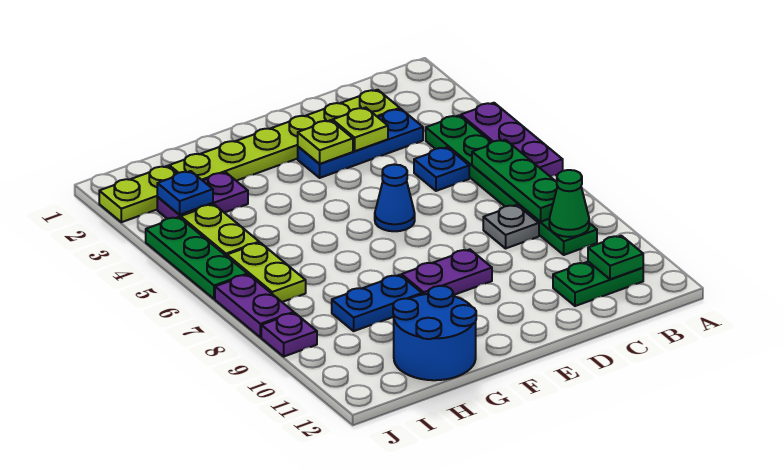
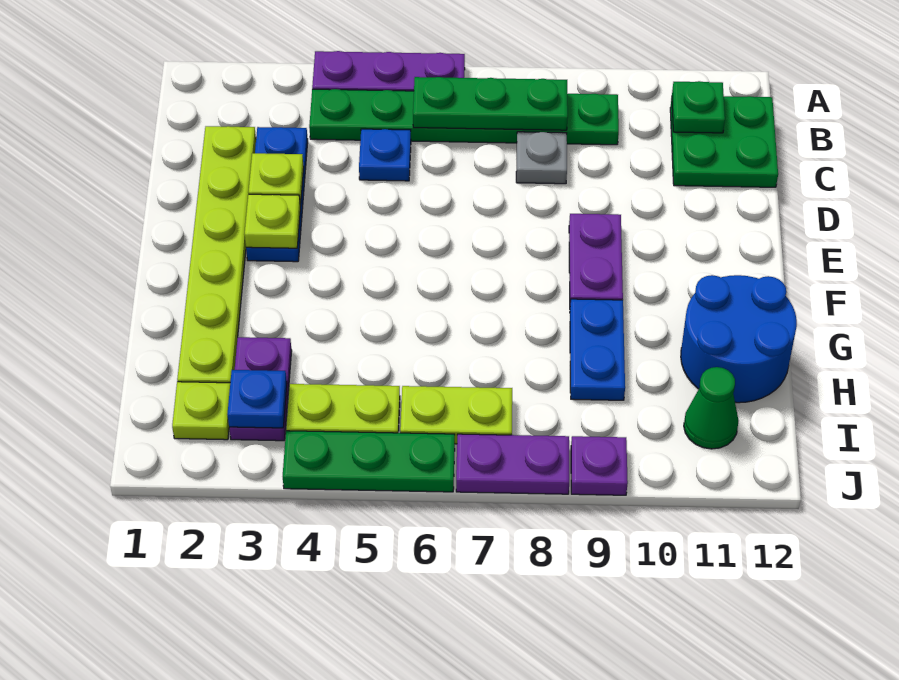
green 1x1 cone [549,170,589,237] -> green 1x1 cone moved to [684,367,739,449]
green 1x2 plate [553,262,643,306] -> green 2x2 plate [670,96,778,187]
blue 1x1 cone [375,165,415,231] -> none
lime 1x2 plate [99,166,177,222] -> lime 1x1 plate [172,382,230,440]

